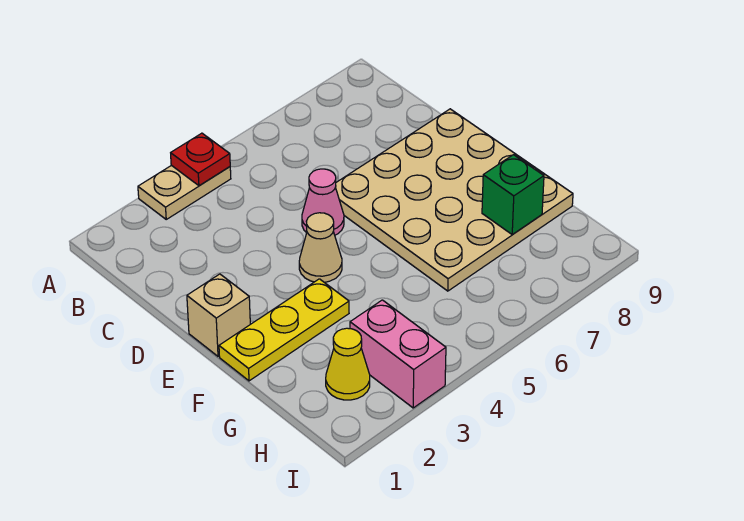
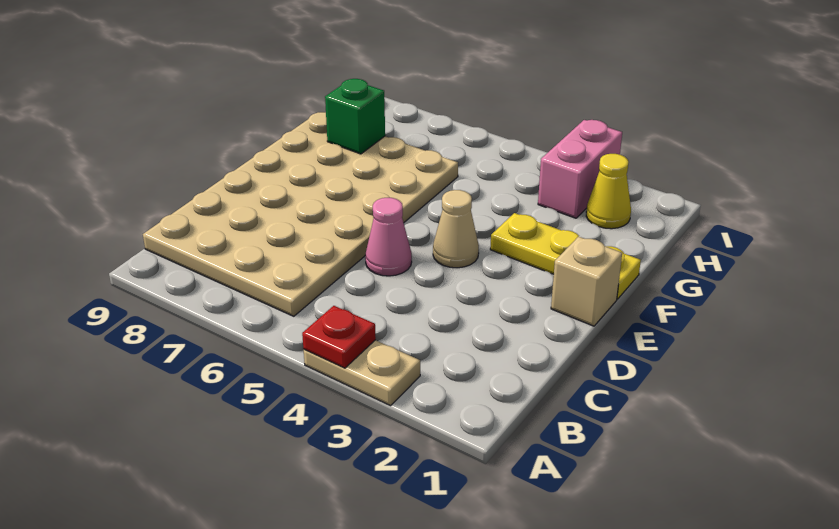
tan 4x4 plate [335,109,573,291] -> tan 4x6 plate [143,112,458,316]

